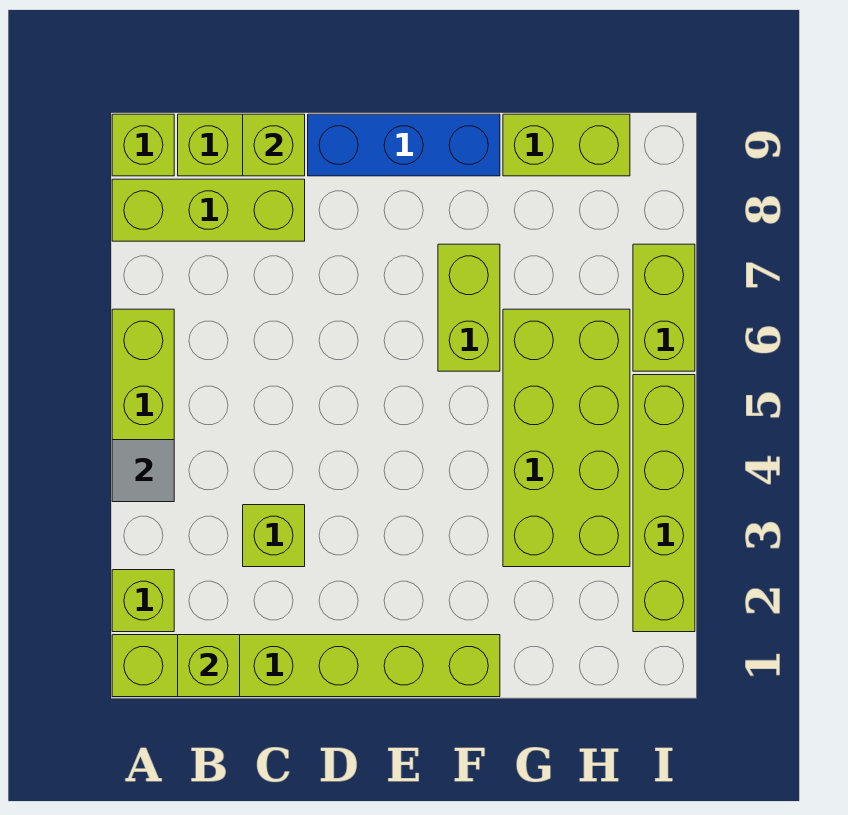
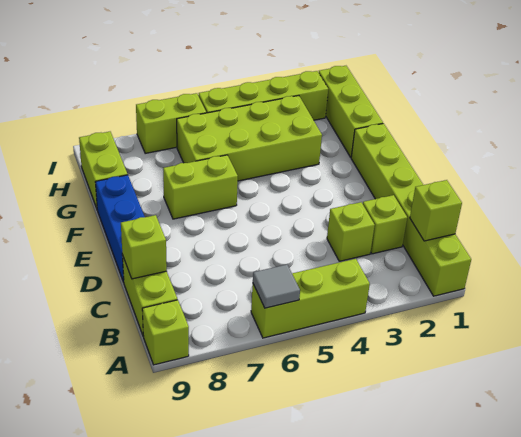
lime 1x1 brick [112,570,174,632] -> lime 1x1 brick moved to [363,195,407,254]
grey 1x1 tile [112,440,174,502] -> grey 1x1 tile moved to [253,265,300,308]
lime 1x3 brick [112,179,305,241] -> lime 1x3 brick moved to [319,66,383,157]

